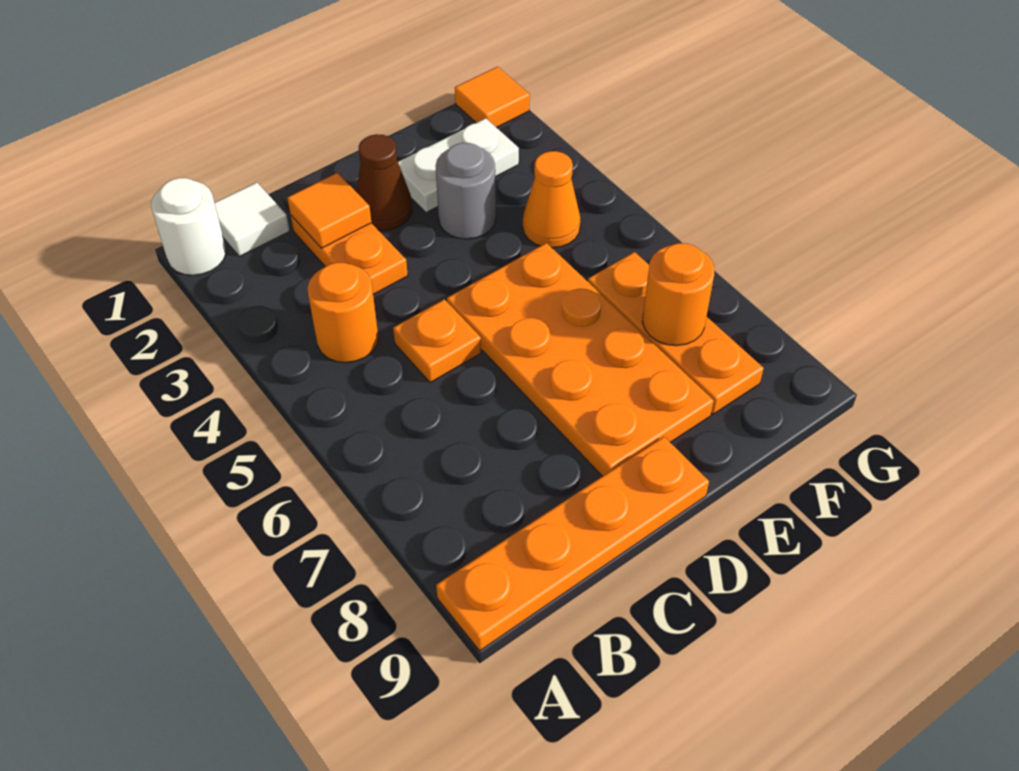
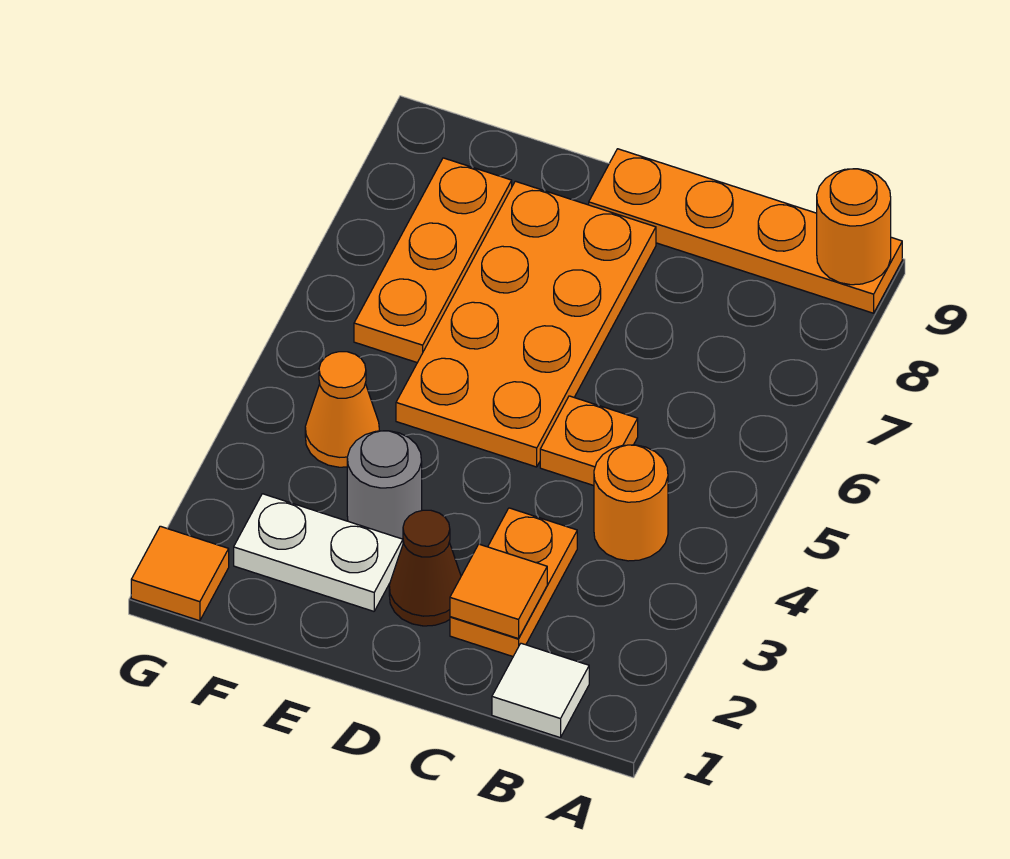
white 1x1 round brick [151,178,226,275] -> none
orange 1x1 round brick [642,243,715,346] -> orange 1x1 round brick moved to [817,169,891,285]

